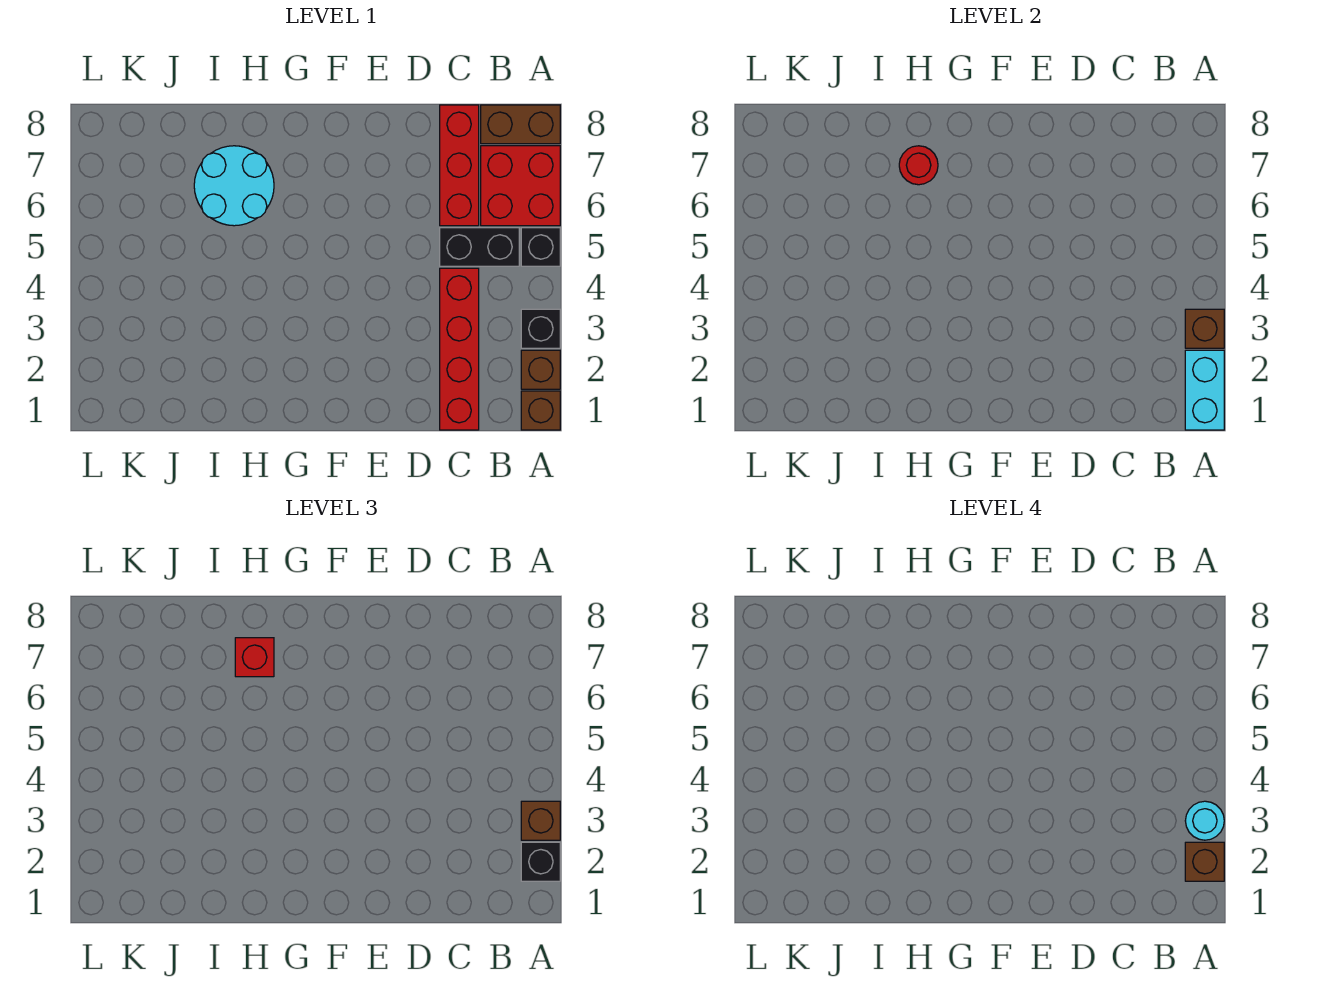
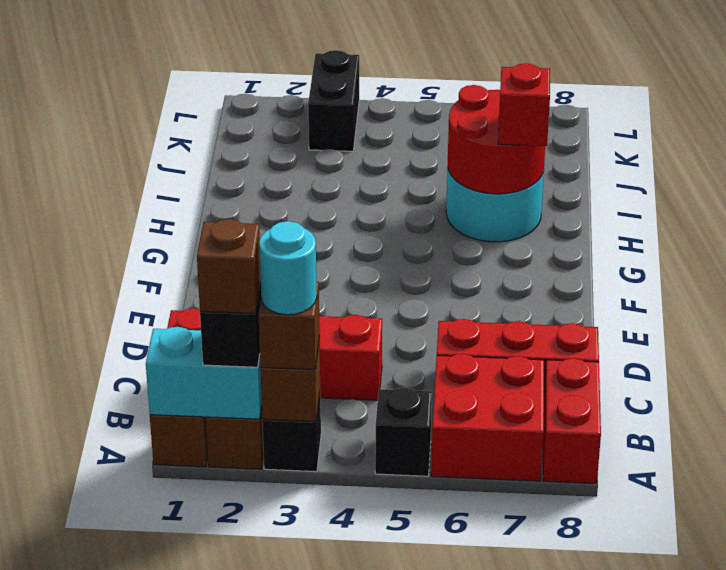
brown 1x2 brick [481,105,560,144] -> red 1x2 brick [543,358,601,483]
black 1x2 brick [440,228,519,266] -> black 1x2 brick moved to [308,50,359,151]
red 1x1 round brick [899,146,938,185] -> red 2x2 round brick [448,85,545,194]

